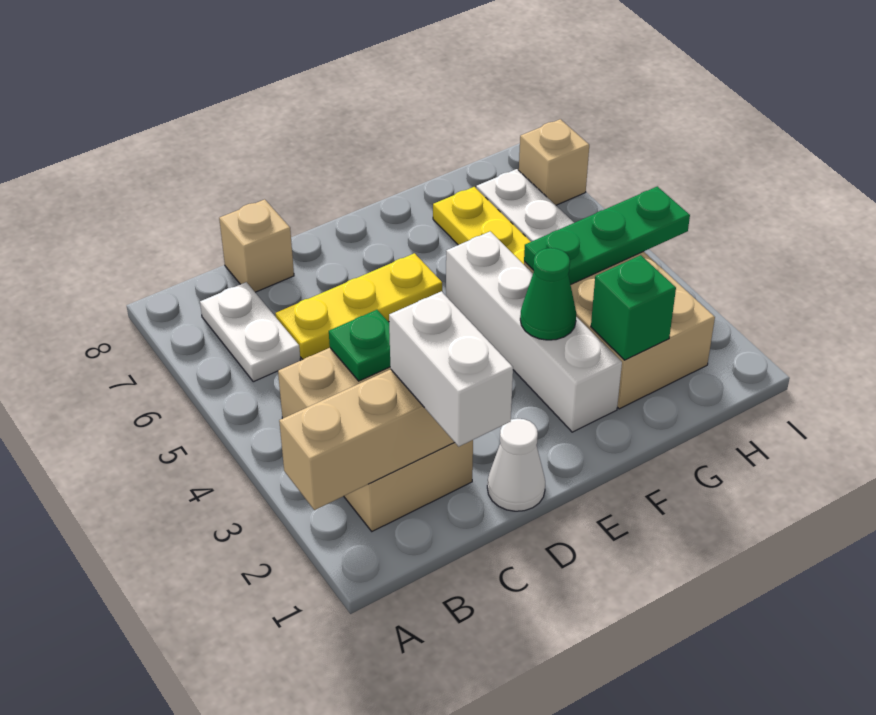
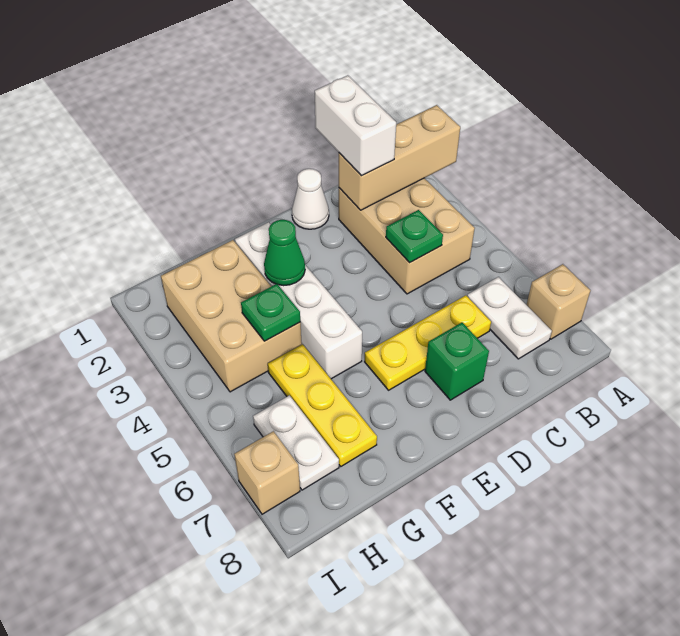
tan 1x1 brick [219,199,294,292] -> tan 1x1 brick moved to [527,264,590,339]
green 1x1 brick [591,255,676,360] -> green 1x1 brick moved to [425,323,489,400]
green 1x3 plate [524,186,690,285] -> green 1x1 plate [241,284,300,341]

